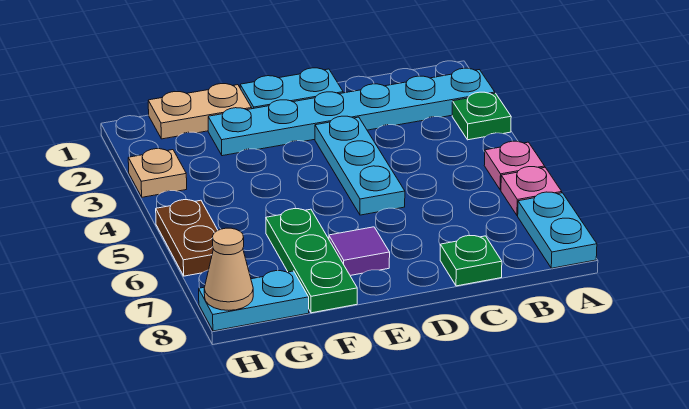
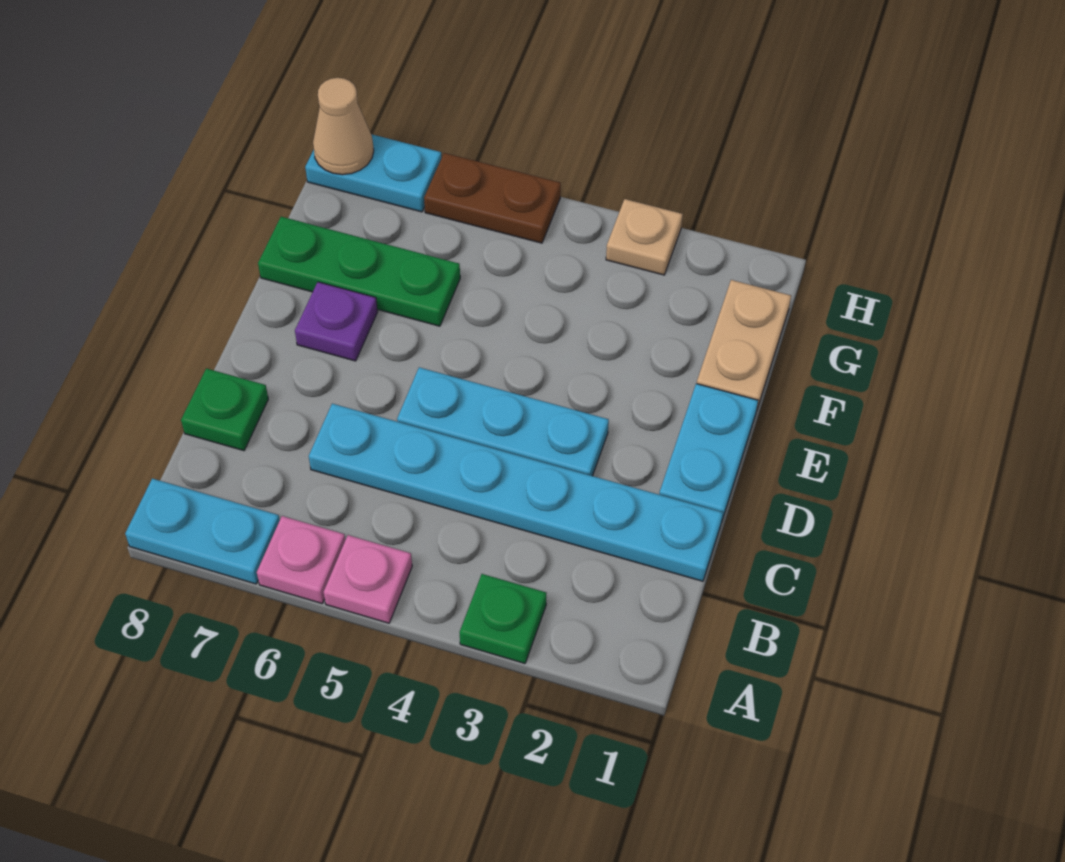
cyan 1x6 plate [208,68,495,156] -> cyan 1x6 plate turned to [309,404,723,581]
purple 1x1 tile [329,227,390,276] -> purple 1x1 plate [295,282,378,361]
cyan 1x2 plate [199,271,309,331] -> cyan 1x2 plate turned to [305,134,441,212]

